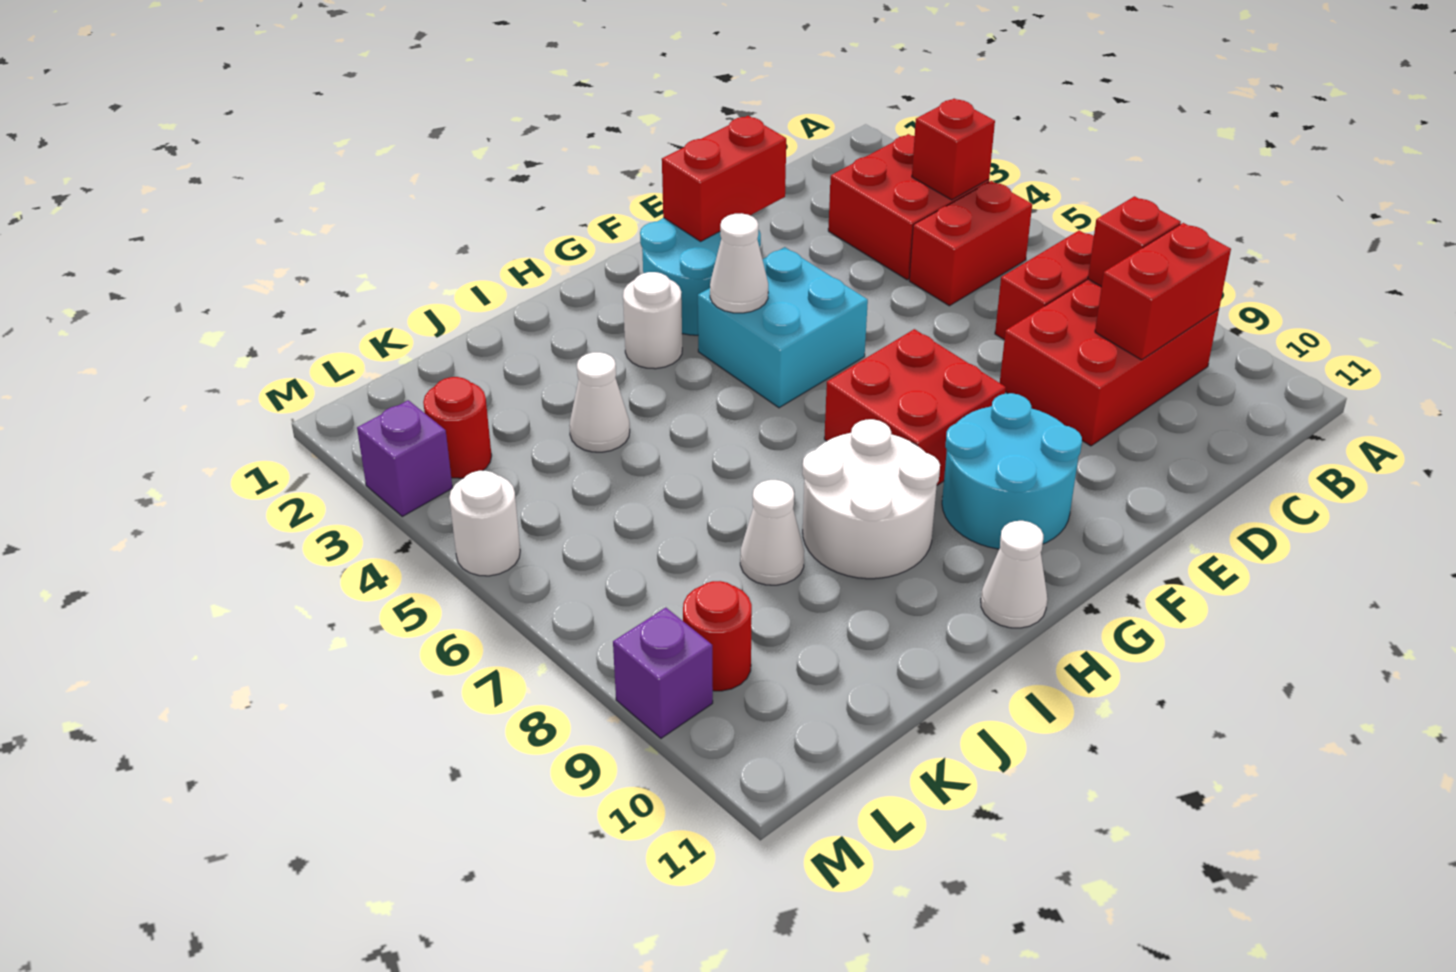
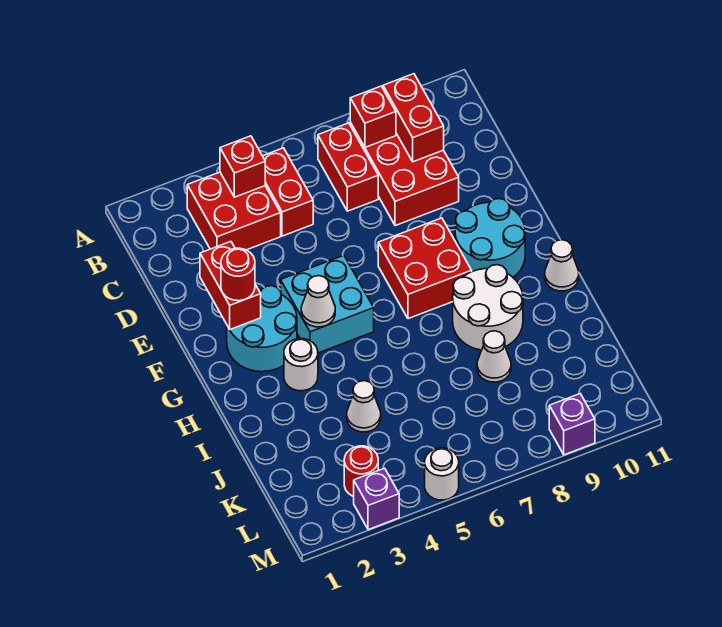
red 1x1 round brick [683,581,752,691] -> red 1x1 round brick moved to [221,248,255,301]

